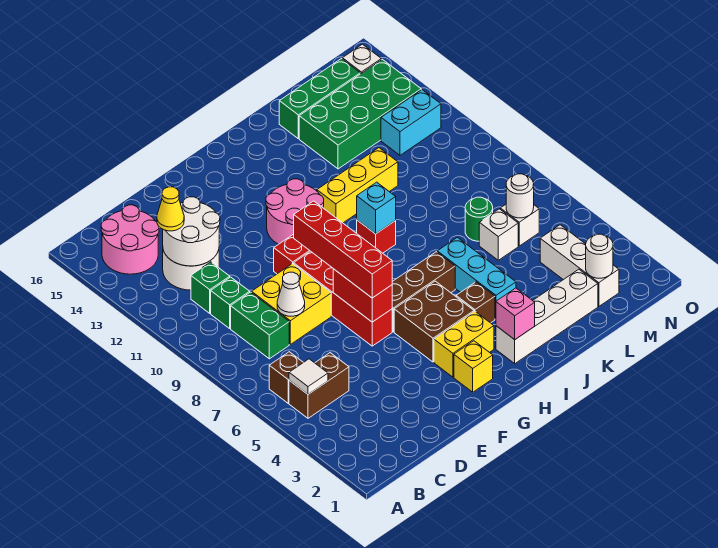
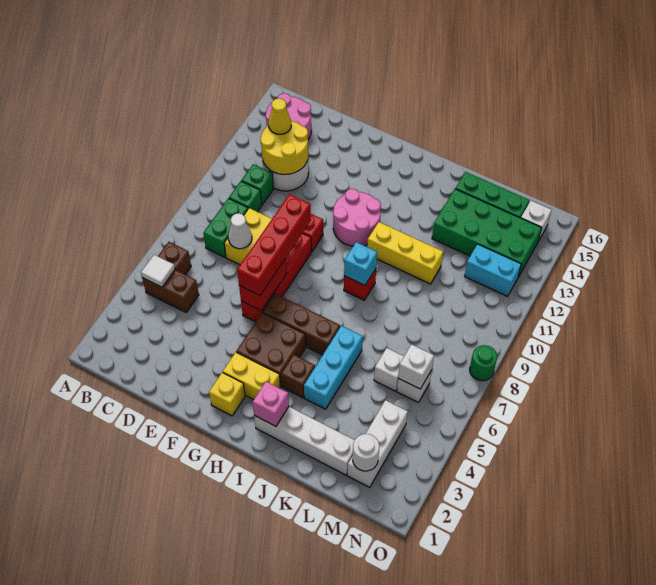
white 2x2 round brick [163,197,220,266] -> yellow 2x2 round brick [260,121,308,175]
green 1x1 round brick [465,197,493,241] -> green 1x1 round brick moved to [470,345,497,381]
white 1x1 round brick [506,174,534,218] -> white 1x1 brick [398,345,434,389]

